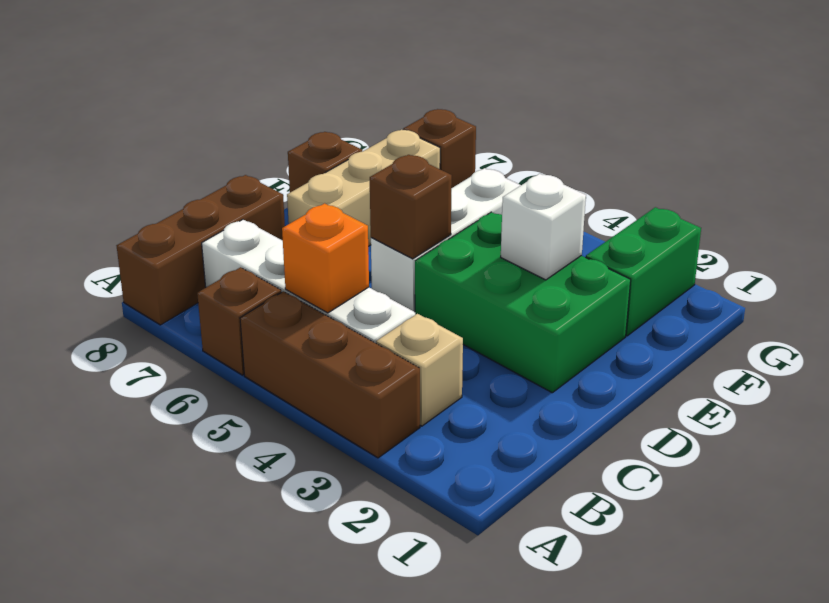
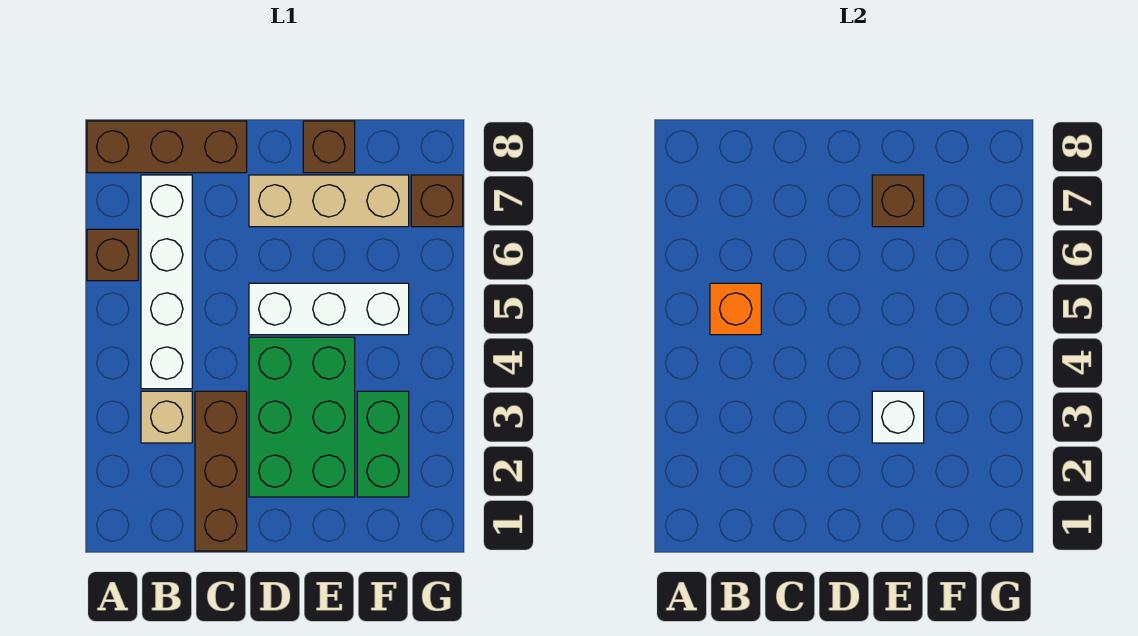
brown 1x3 brick [240,291,420,458] -> brown 1x3 brick moved to [195,391,247,551]
brown 1x1 brick [370,155,452,259] -> brown 1x1 brick moved to [872,175,924,227]
green 1x2 brick [586,207,701,336] -> green 1x2 brick turned to [357,391,409,497]

